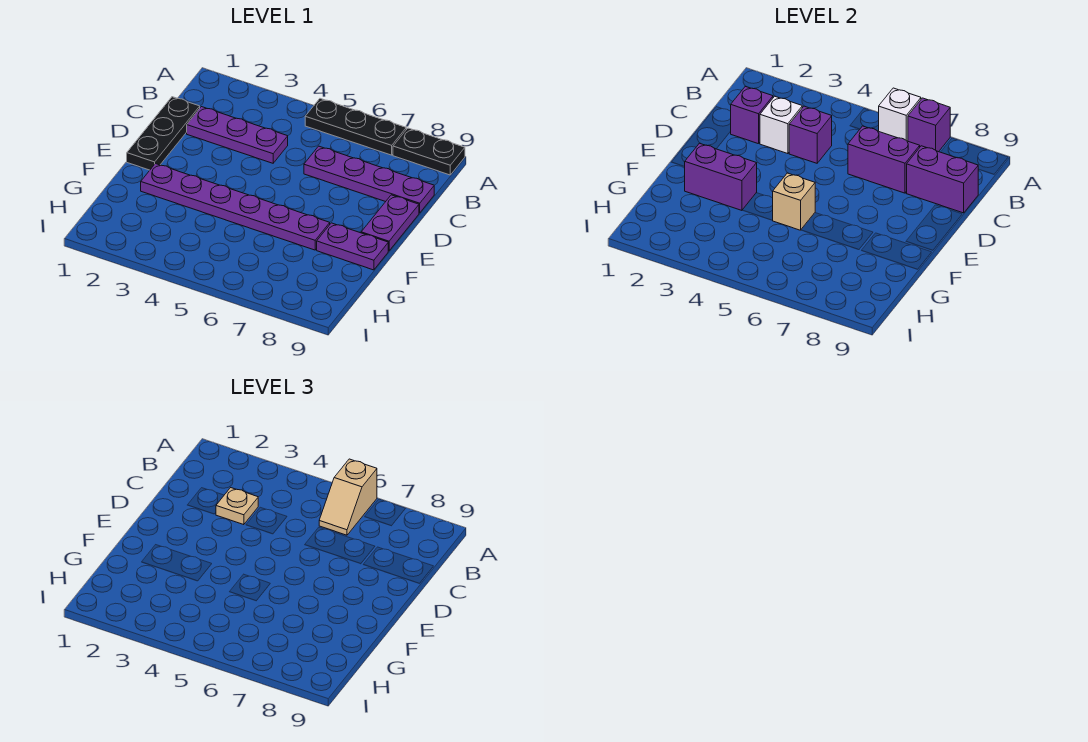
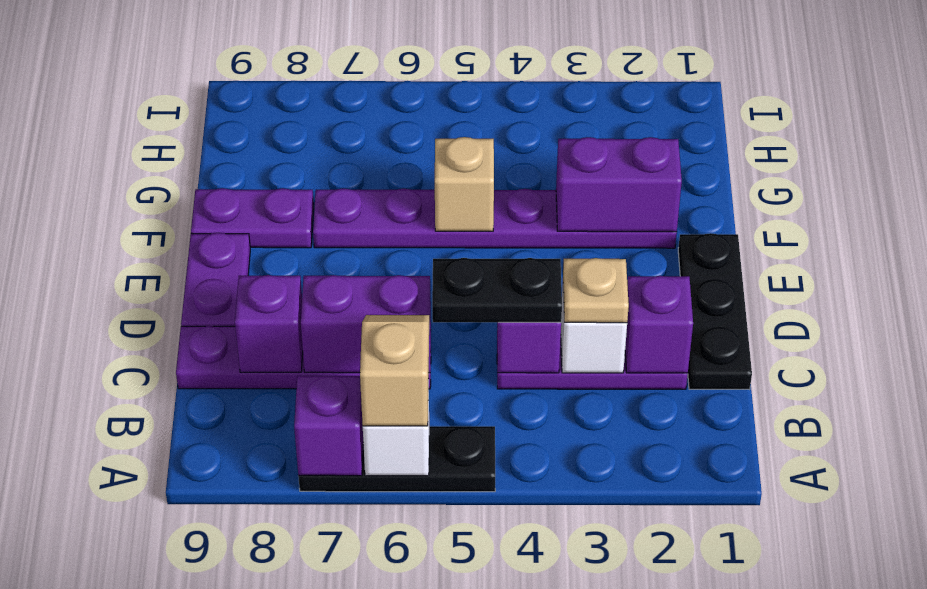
black 1x2 plate [393,128,465,175] -> black 1x2 plate moved to [432,258,562,322]
purple 1x2 brick [907,146,978,213] -> purple 1x1 brick [235,275,303,372]

